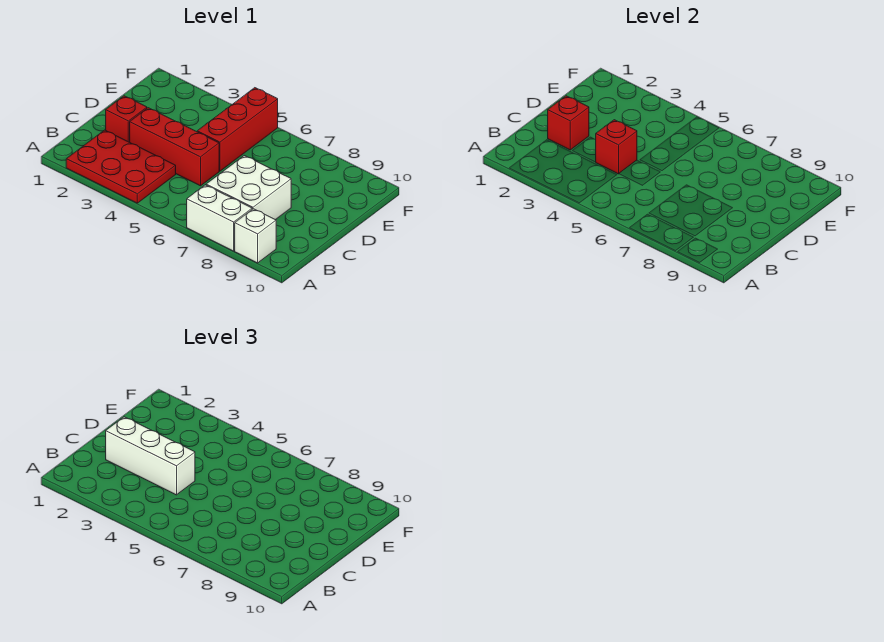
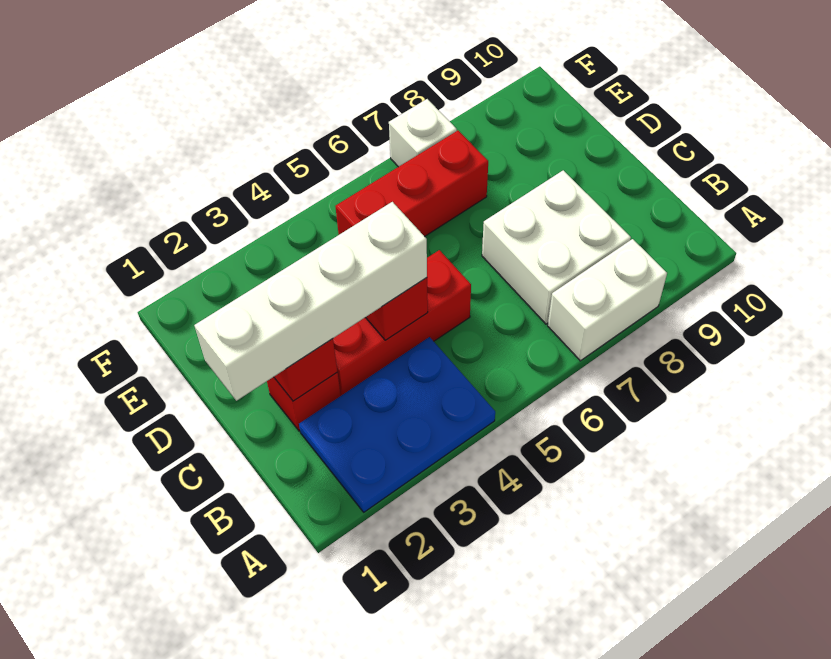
red 2x3 plate [66,130,176,203] -> blue 2x3 plate [299,337,495,512]
white 1x1 brick [235,209,276,263] -> white 1x1 brick moved to [389,99,457,167]
white 1x3 brick [106,417,195,495] -> white 1x4 brick [194,202,427,401]
red 1x3 brick [197,88,278,171] -> red 1x3 brick turned to [335,131,488,236]

